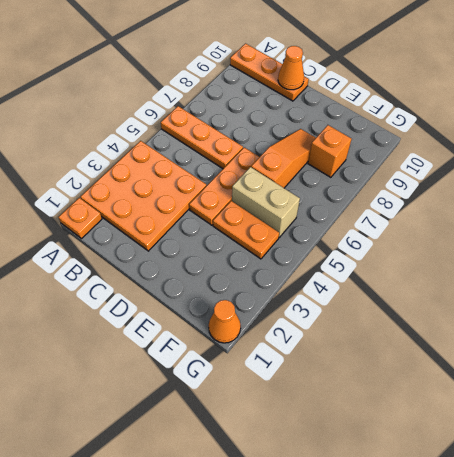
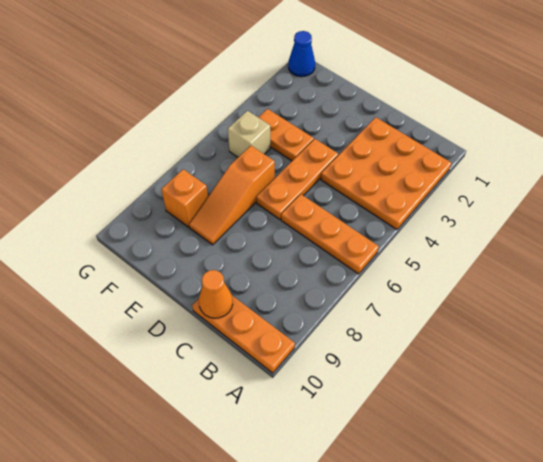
orange 1x1 plate [59,198,102,239] -> none
tan 1x2 brick [232,167,300,237] -> tan 1x1 brick [228,111,270,157]
orange 1x1 cone [209,300,241,343] -> blue 1x1 cone [288,31,315,77]

